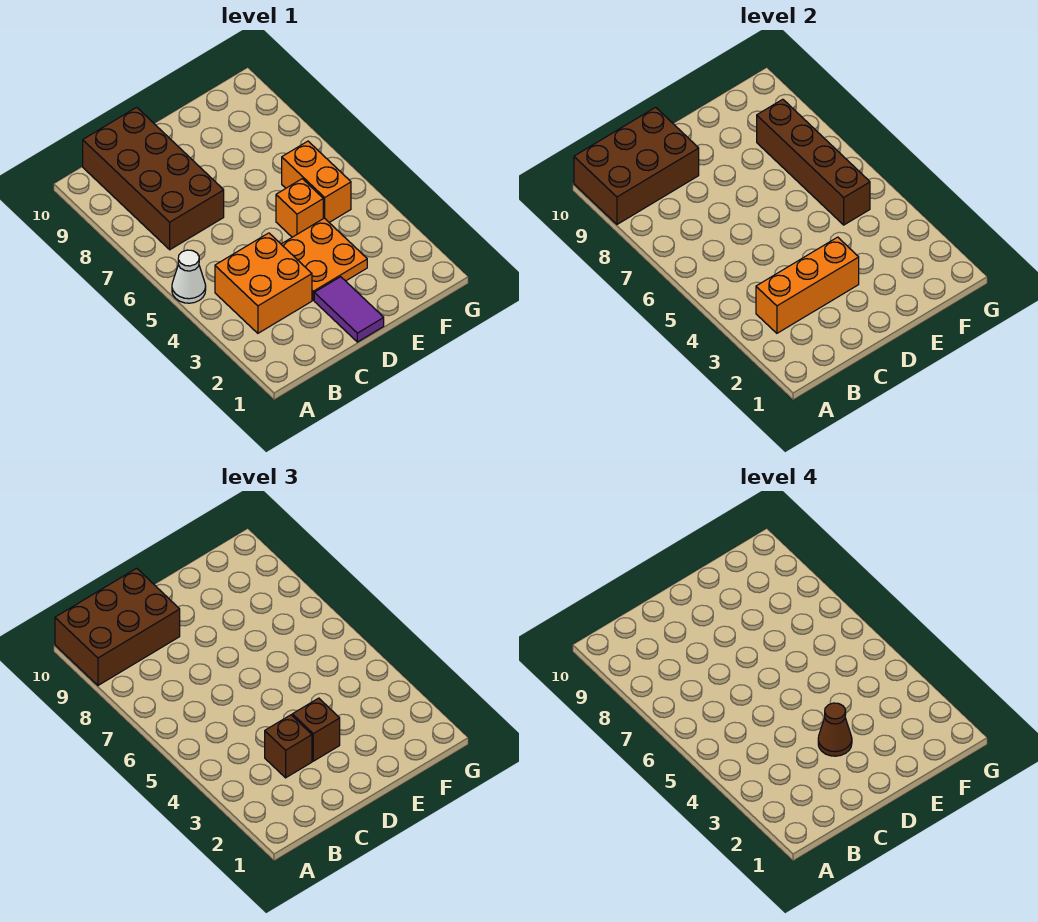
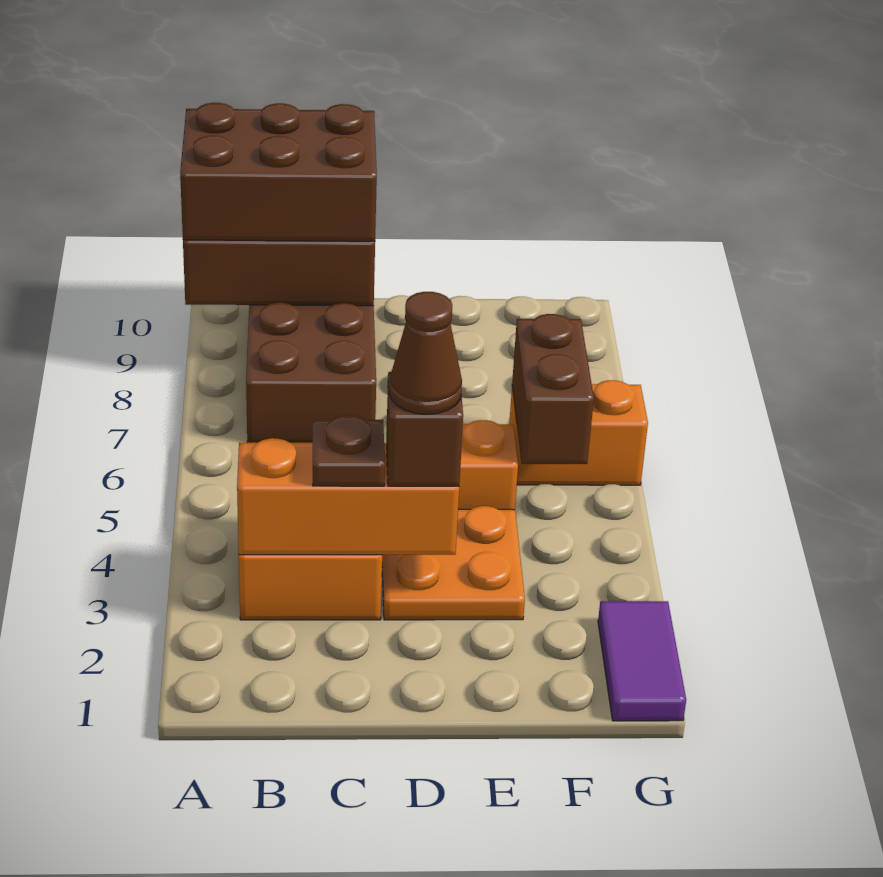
white 1x1 cone [172,250,206,303] -> none
brown 1x1 brick [265,715,312,778] -> brown 1x1 plate [313,415,385,486]
purple 1x2 tile [314,277,384,342] -> purple 1x2 tile moved to [598,601,686,721]
orange 1x2 brick [282,141,351,222] -> orange 1x2 brick turned to [509,380,648,485]
brown 1x4 brick [757,99,870,225] -> brown 1x2 brick [512,314,594,464]

